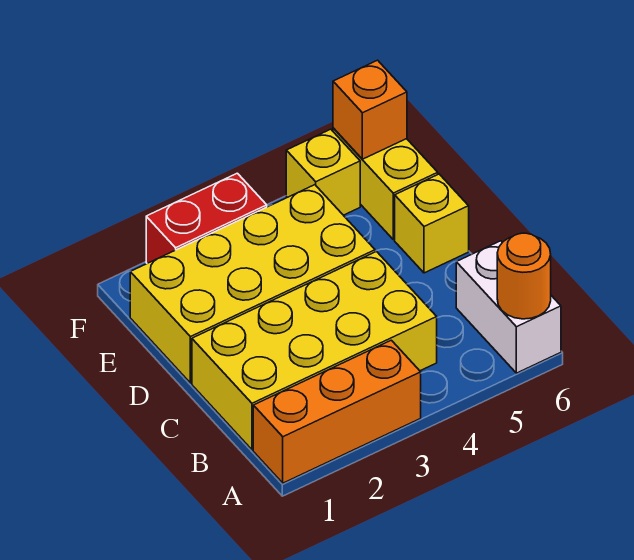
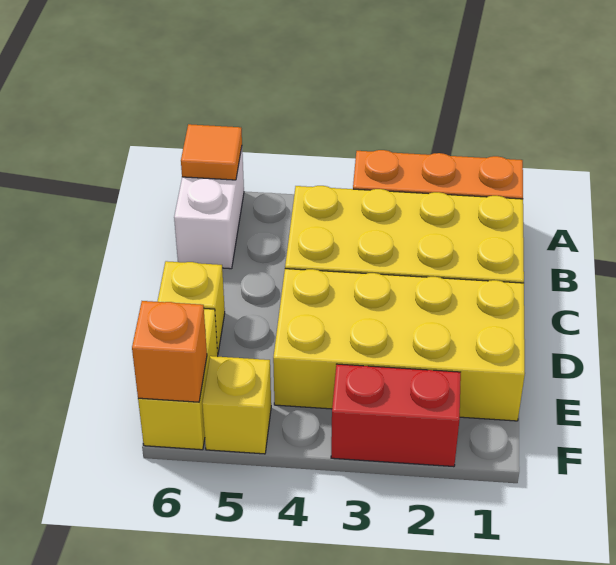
orange 1x1 round brick [497,233,551,319] -> orange 1x1 tile [181,124,242,180]

